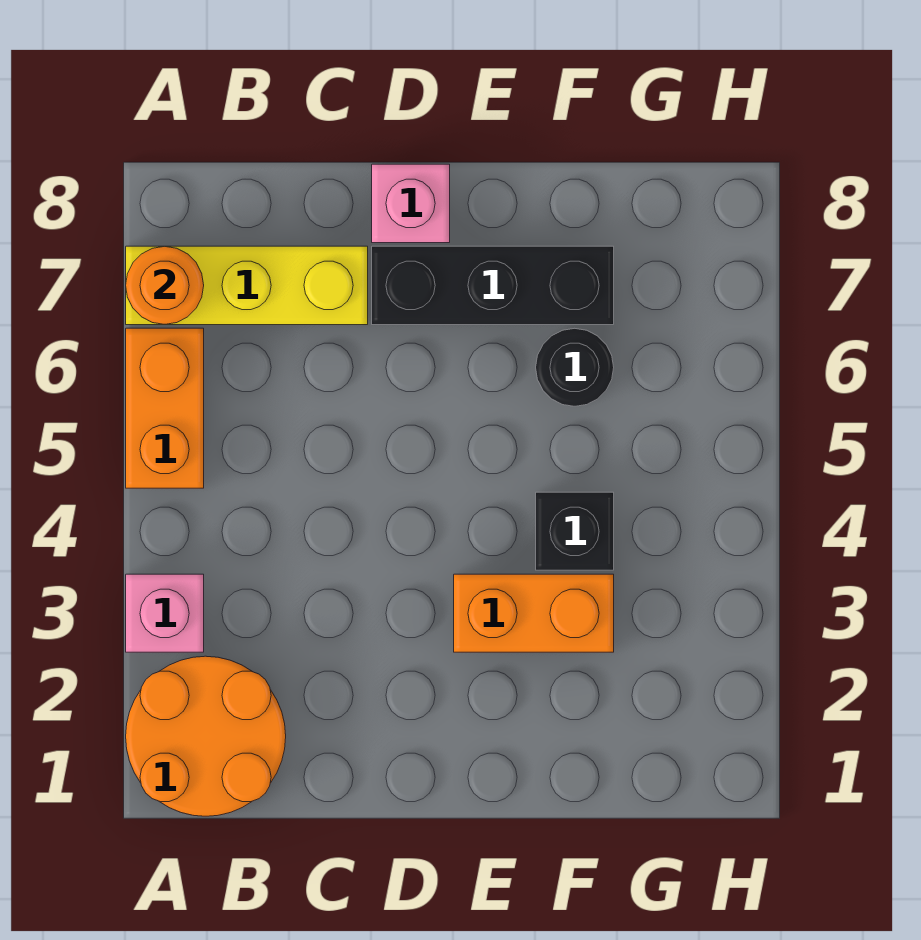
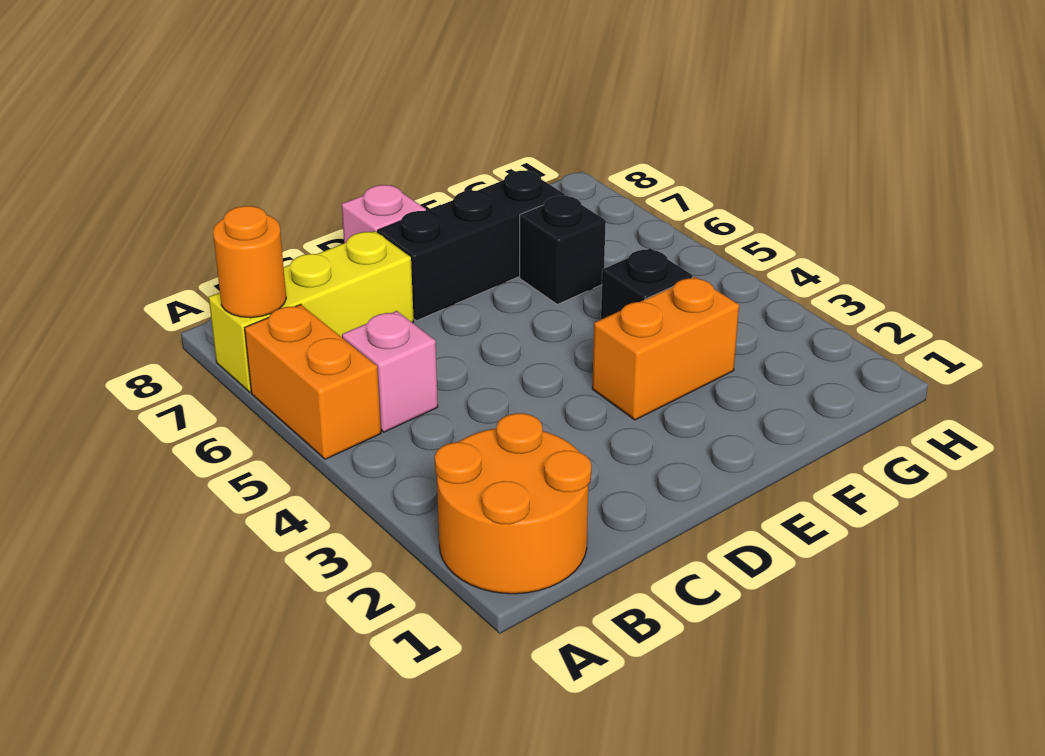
pink 1x1 brick [126,574,204,652] -> pink 1x1 brick moved to [342,311,438,432]
black 1x1 round brick [536,328,614,406] -> black 1x1 brick [520,196,606,304]

